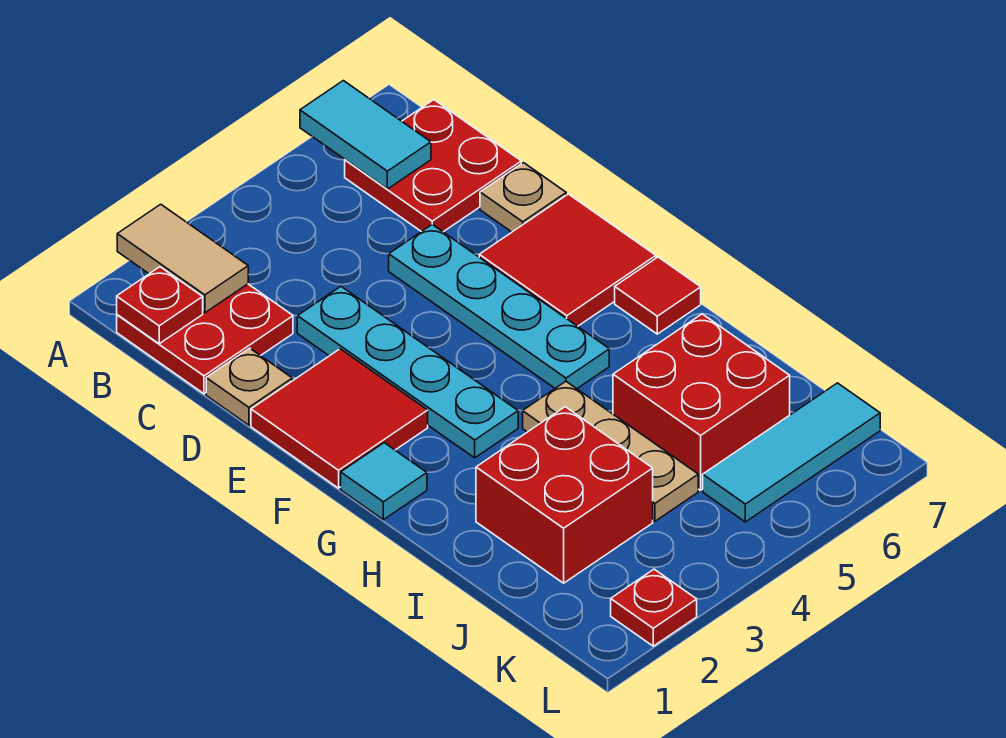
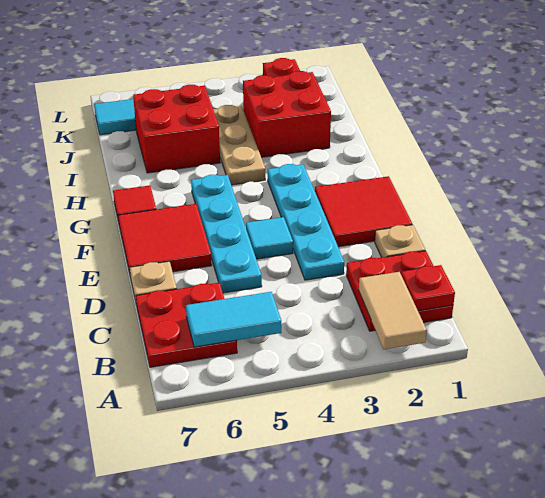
cyan 1x2 tile [300,81,431,189] -> cyan 1x2 tile turned to [186,292,281,347]
cyan 1x1 tile [341,443,427,520] -> cyan 1x1 tile moved to [246,217,293,259]

